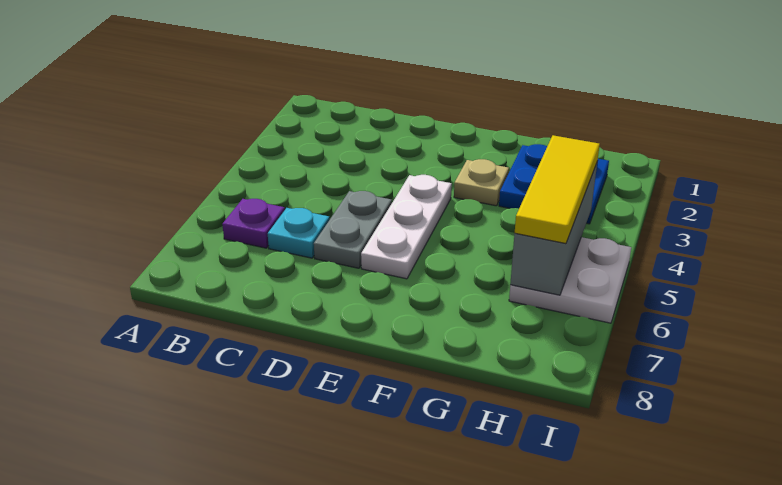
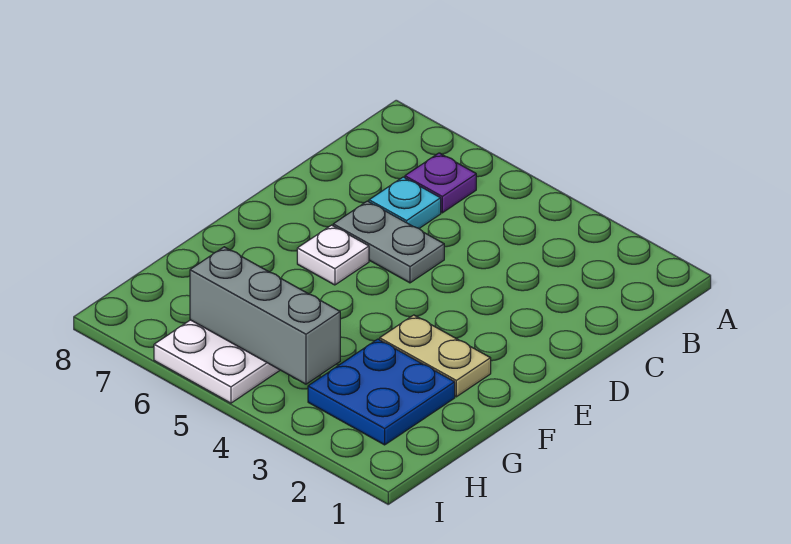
white 1x3 plate [361,175,452,279] -> white 1x1 plate [297,225,369,285]
tan 1x1 plate [454,159,509,206] -> tan 1x2 plate [380,315,491,397]
yellow 1x3 tile [515,135,600,244] -> none

